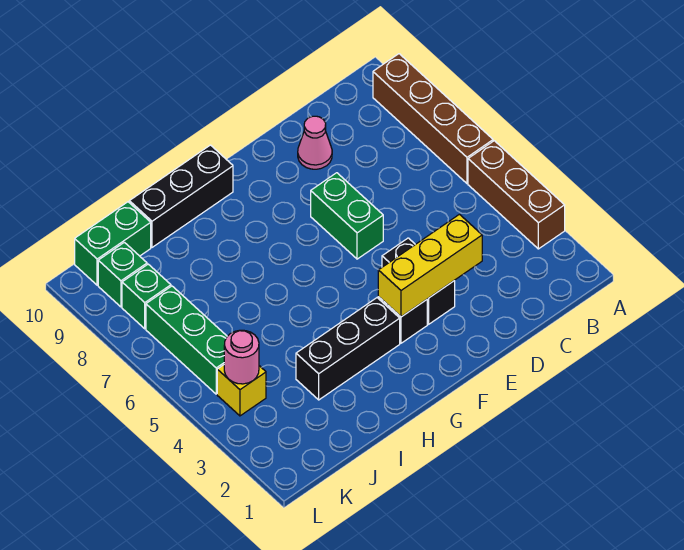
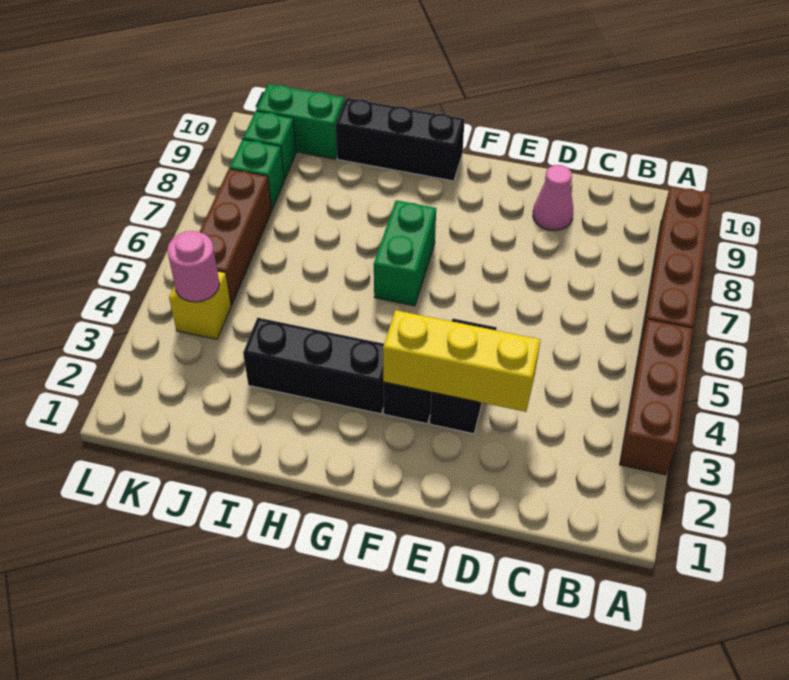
green 1x2 brick [311,173,383,259] -> green 1x2 brick moved to [374,200,436,306]
green 1x3 brick [146,286,227,394] -> brown 1x3 brick [199,169,272,305]

